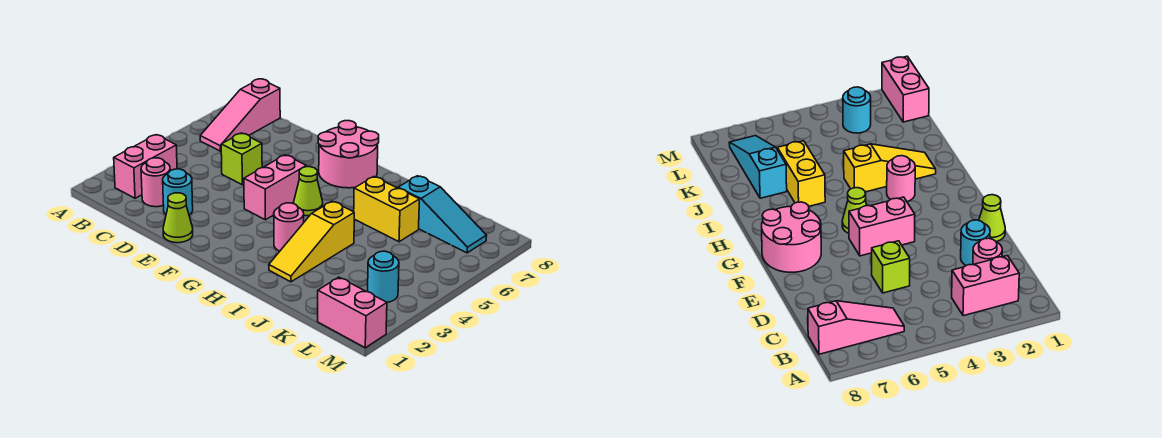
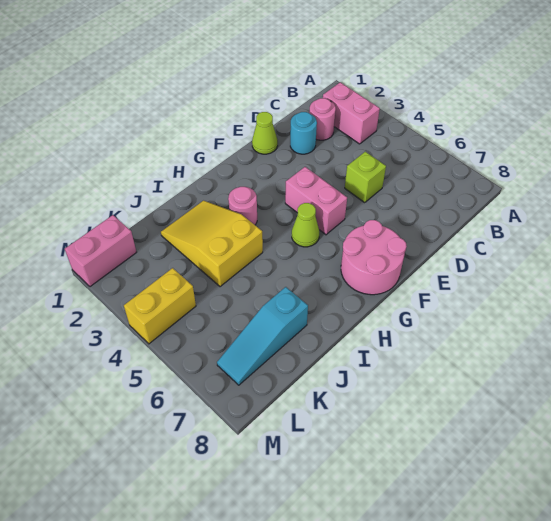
pink 1x3 slope [200,79,280,151] -> none
yellow 1x3 slope [269,201,354,282] -> yellow 2x3 slope [161,201,263,287]
yellow 1x2 brick [354,177,420,242] -> yellow 1x2 brick moved to [124,268,196,344]
cyan 1x1 round brick [368,251,399,302] -> none

